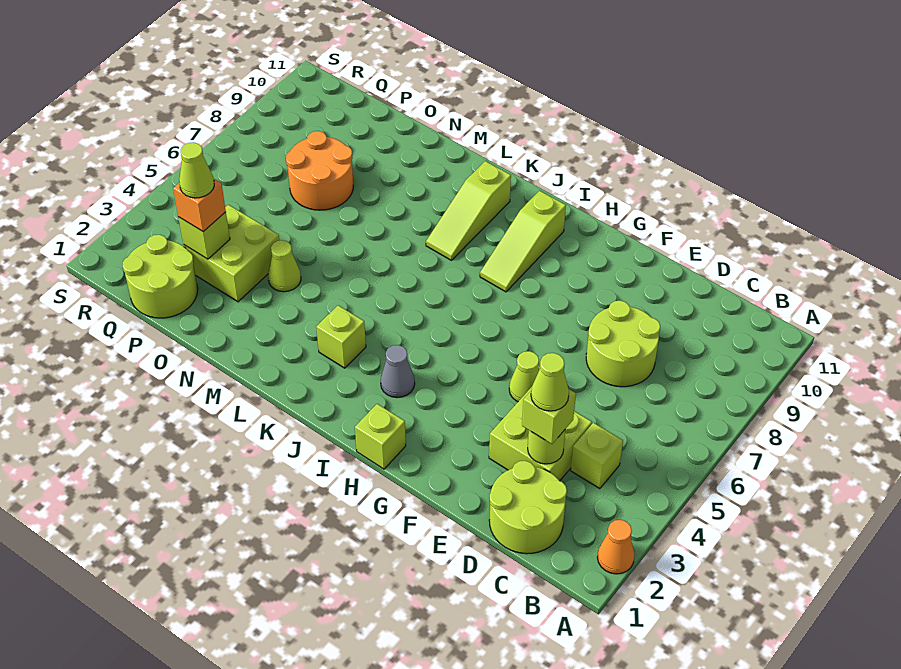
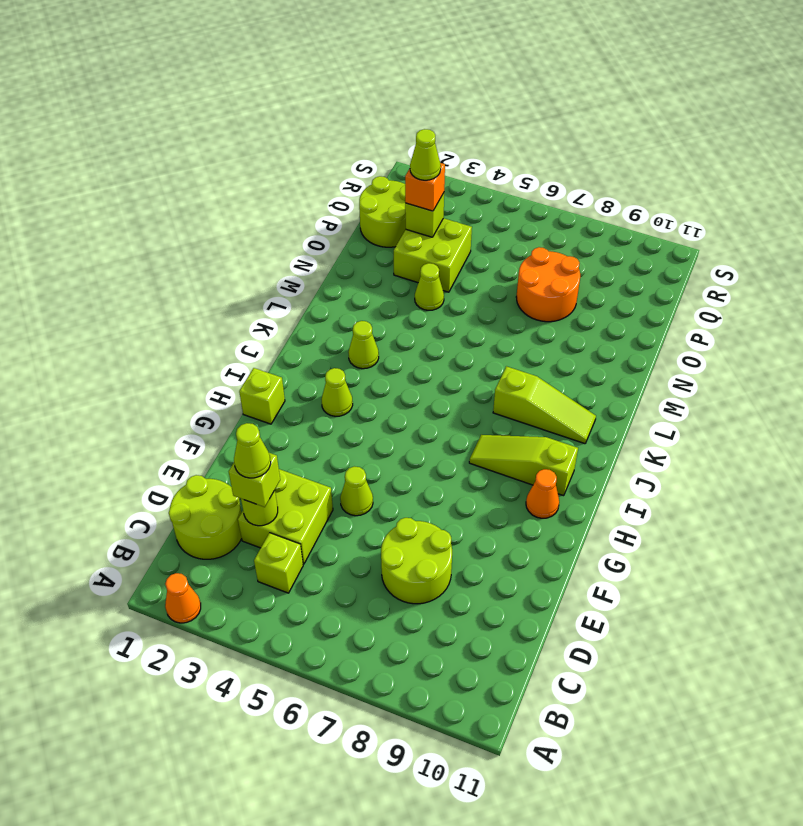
none -> orange 1x1 cone [526,469,559,518]
grey 1x1 cone [381,345,415,398] -> lime 1x1 cone [321,368,353,416]
lime 1x1 brick [316,305,366,368] -> lime 1x1 cone [348,321,379,369]
lime 1x3 slope [426,161,511,260] -> lime 1x3 slope turned to [493,366,596,444]

